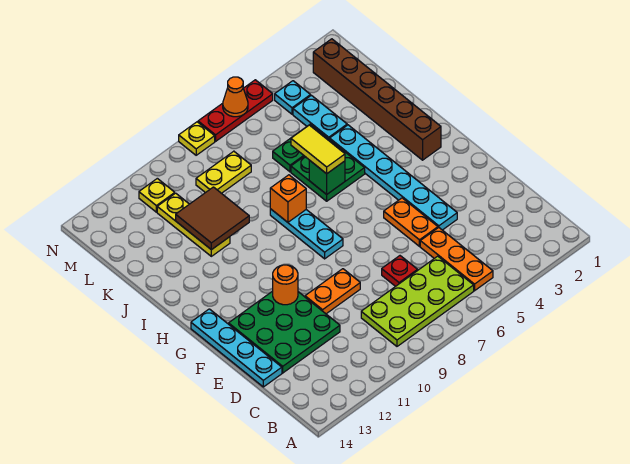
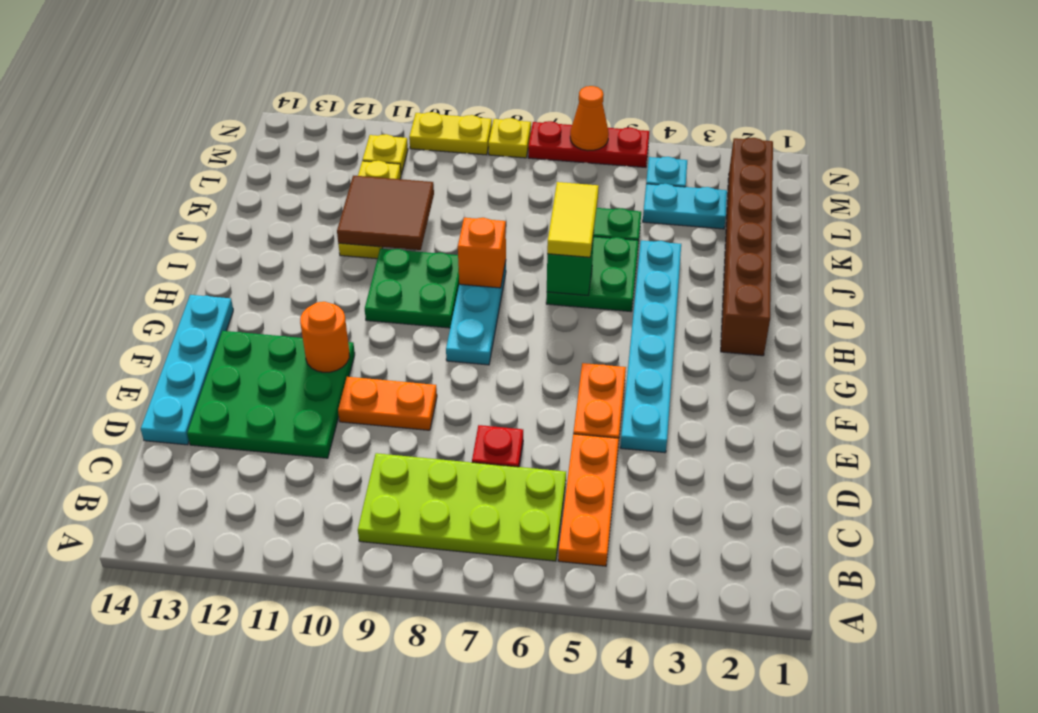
none -> green 2x2 plate [365,249,459,328]
cyan 1x2 plate [293,95,347,139] -> cyan 1x2 plate turned to [643,184,727,229]
yellow 1x2 plate [196,151,251,193] -> yellow 1x2 plate moved to [409,112,492,155]

